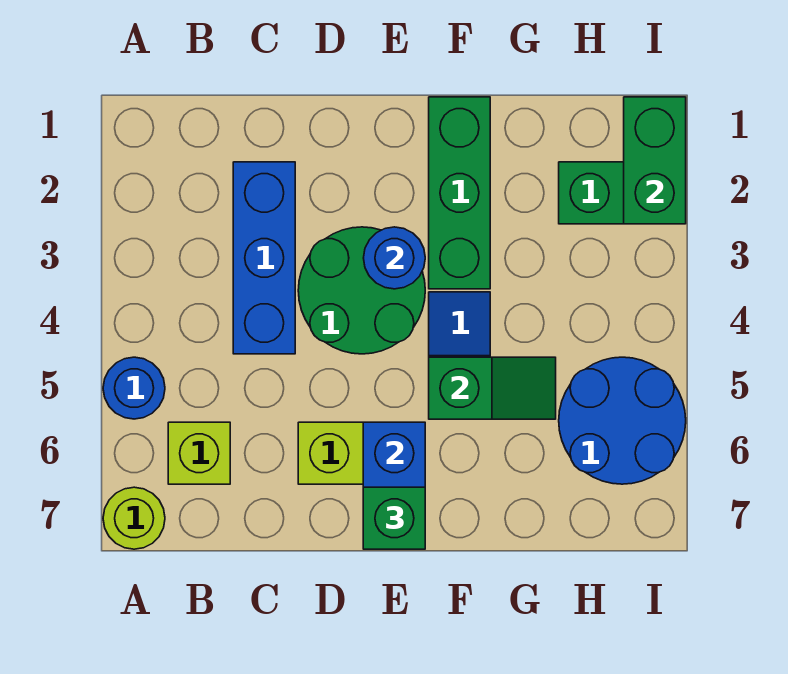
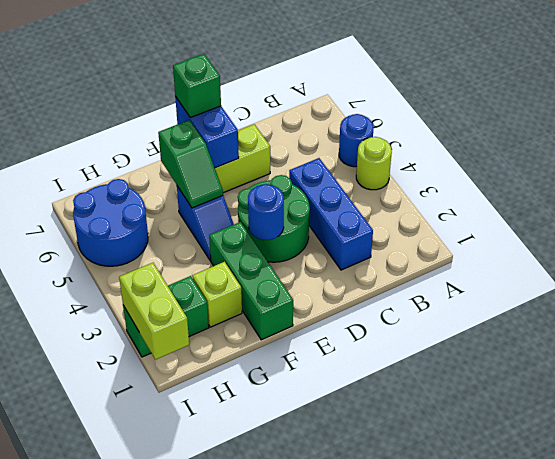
lime 1x1 round brick [103,487,165,549] -> lime 1x1 round brick moved to [356,137,392,190]
lime 1x1 brick [168,422,230,484] -> lime 1x1 brick moved to [192,262,242,327]
green 1x2 slope [429,357,556,419] -> green 1x2 slope turned to [158,120,223,208]
green 1x2 brick [624,97,686,224] -> lime 1x2 brick [119,263,189,360]

